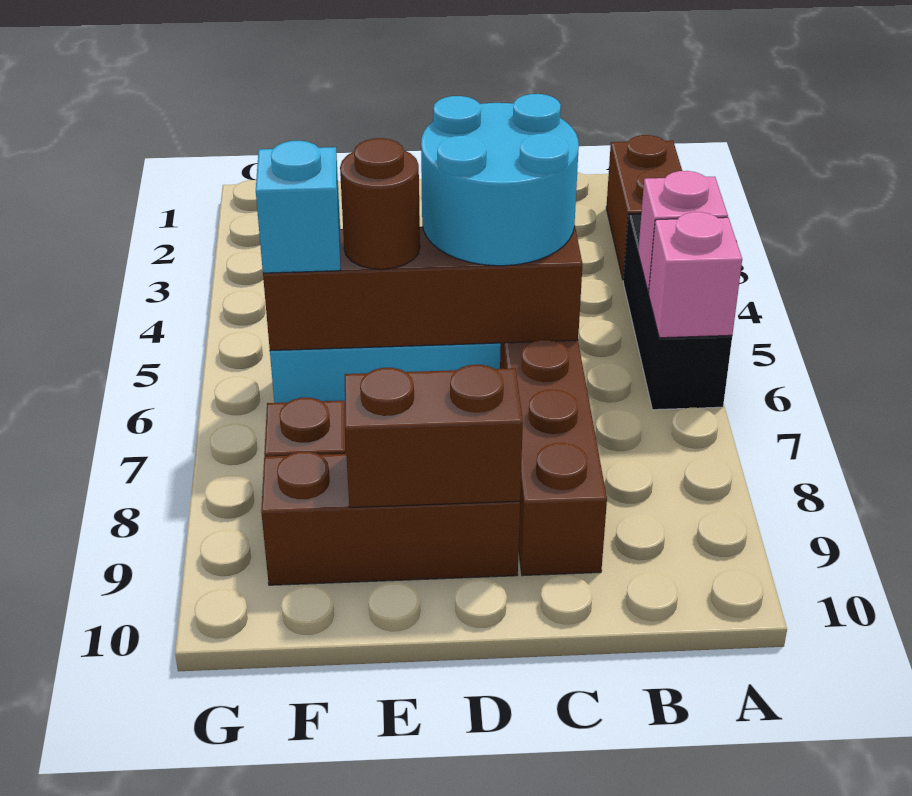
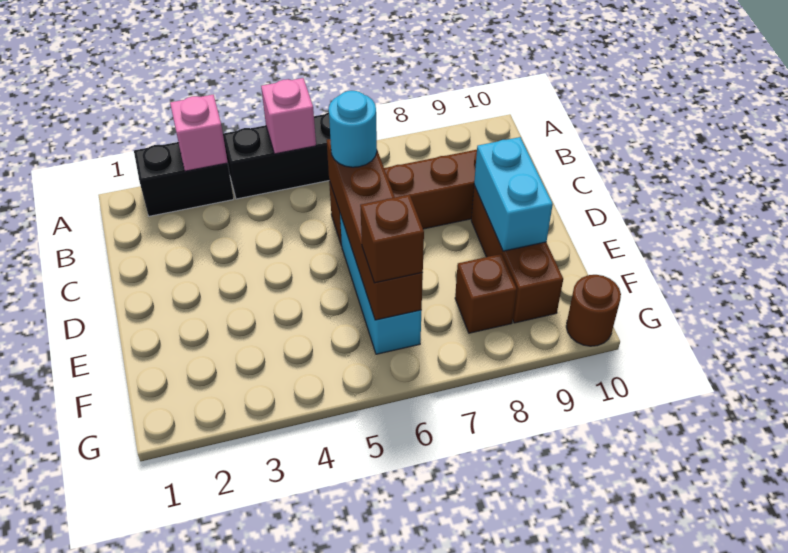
brown 1x2 brick [606,135,682,279] -> black 1x2 brick [134,142,234,216]
pink 1x1 brick [649,212,742,338] -> pink 1x1 brick moved to [170,95,228,171]
cyan 2x2 round brick [421,94,579,266] -> cyan 1x1 round brick [329,91,377,167]
brown 1x2 brick [345,365,523,508] -> cyan 1x2 brick [474,137,553,251]
brown 1x1 round brick [340,138,420,269] -> brown 1x1 round brick moved to [566,275,621,346]
cyan 1x1 brick [256,141,340,273] -> brown 1x1 brick [360,195,424,283]

